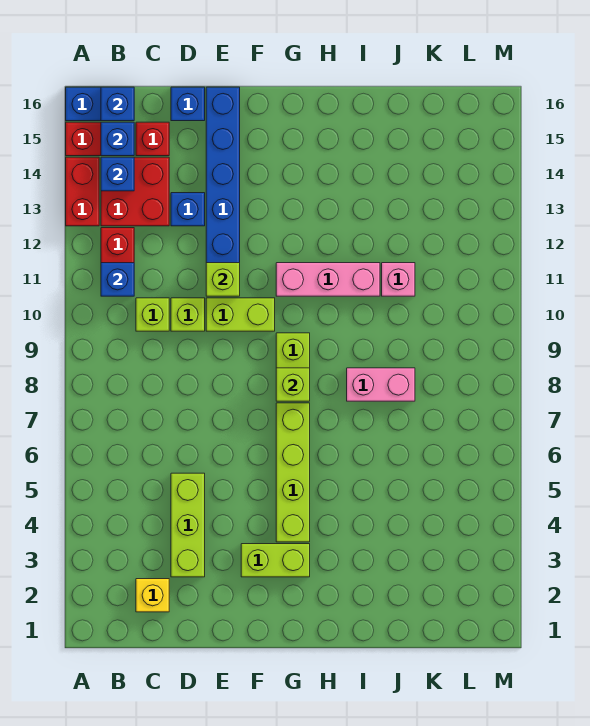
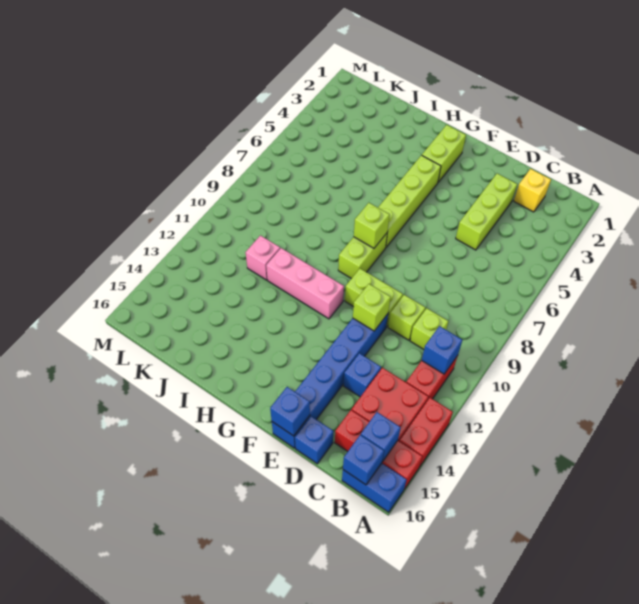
blue 1x1 brick [101,157,134,191] -> blue 1x1 brick moved to [270,387,310,436]
lime 1x2 brick [241,544,310,577] -> lime 1x2 brick turned to [422,125,466,182]
pink 1x2 brick [347,368,415,401] -> none

